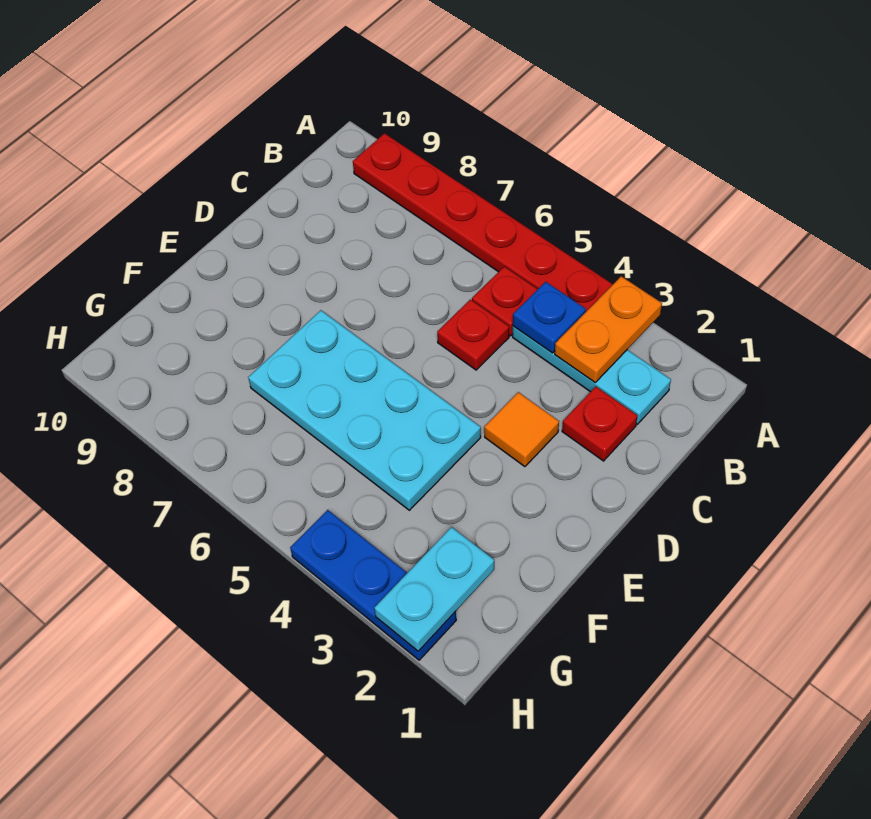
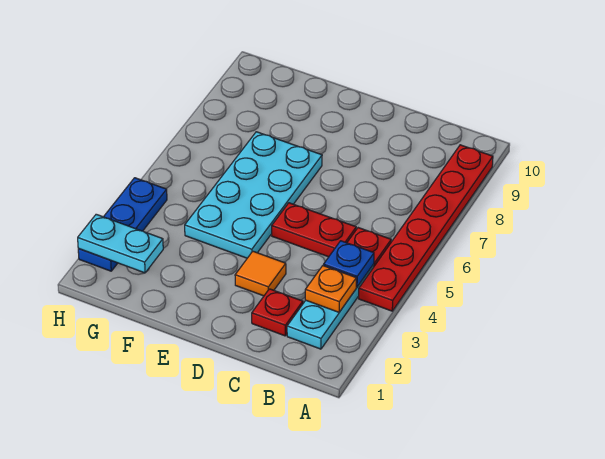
orange 1x2 plate [555,276,662,382] -> orange 1x1 plate [305,266,356,312]
red 1x1 plate [437,300,509,370] -> red 1x2 plate [272,203,356,257]

